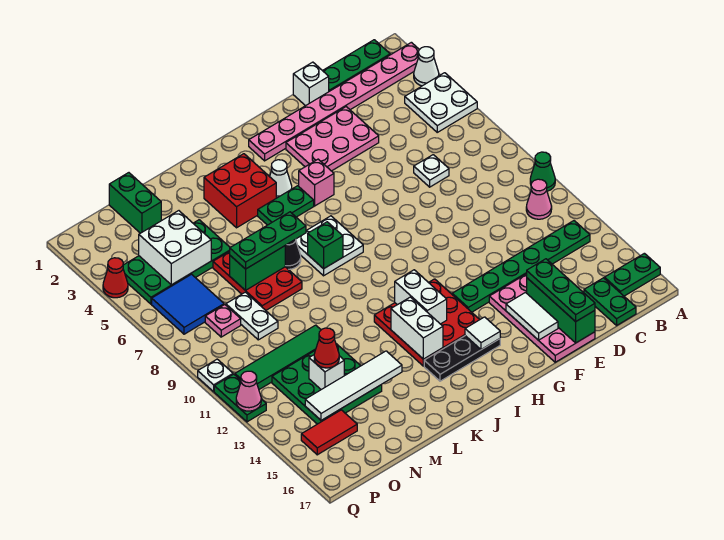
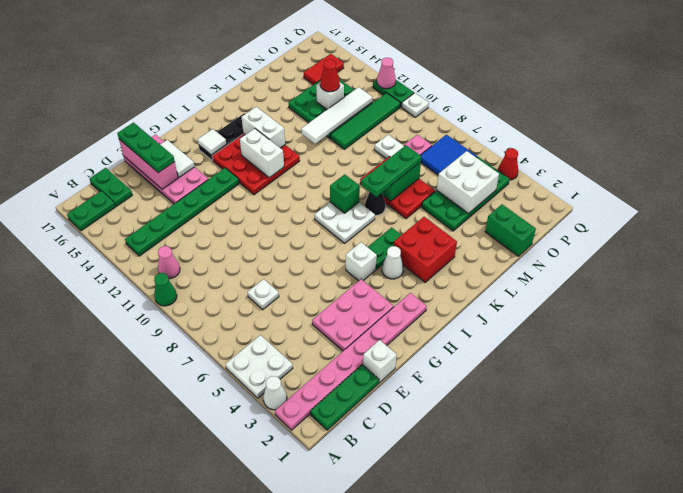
green 1x3 brick [527,278,595,343] -> pink 1x3 brick [119,139,178,189]
pink 1x1 brick [299,159,334,206] -> white 1x1 brick [346,242,377,281]
white 1x4 tile [305,351,402,420] -> white 1x4 tile moved to [301,87,372,144]

